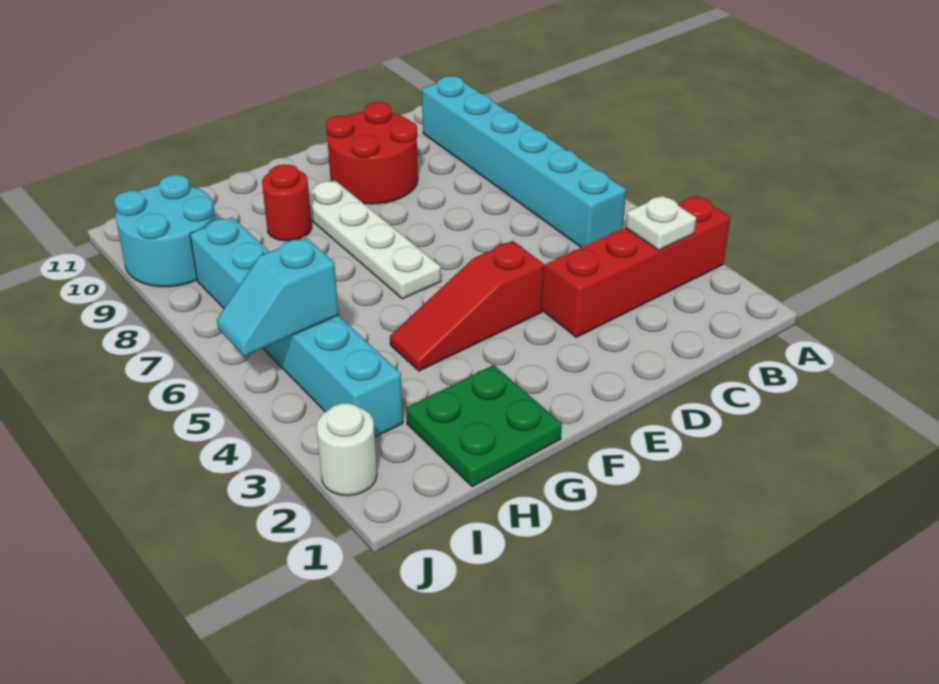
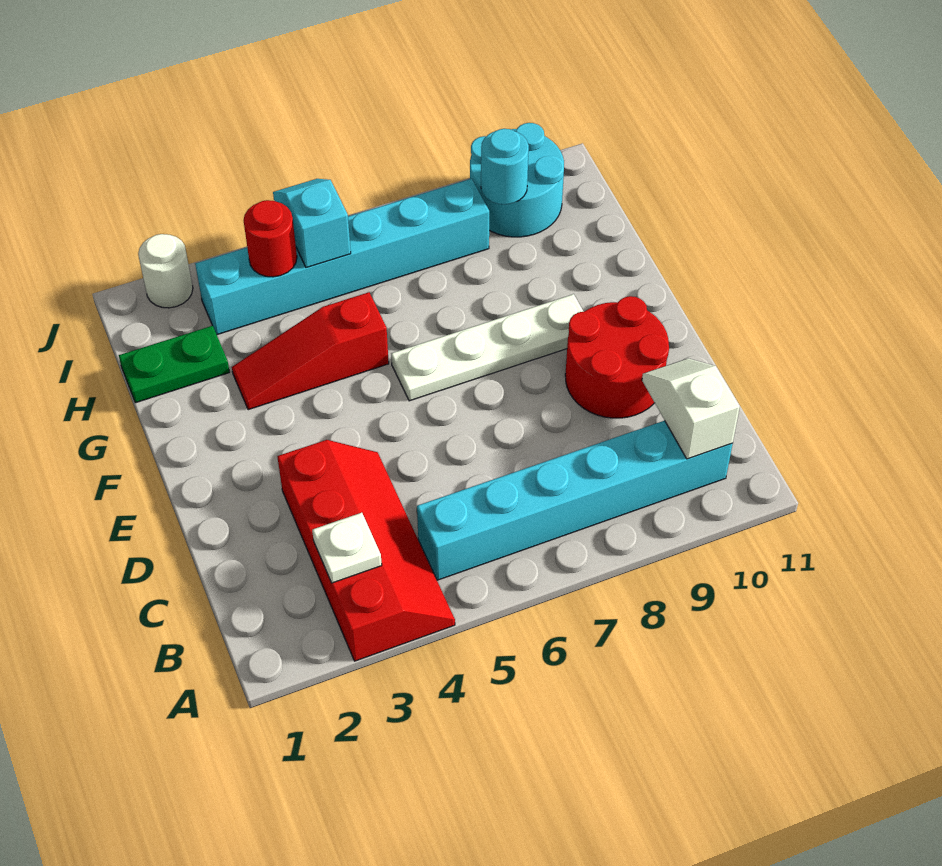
none -> white 1x2 slope [642,359,740,459]
red 1x3 slope [390,241,544,371] -> red 1x3 slope turned to [232,292,389,410]
green 2x2 plate [406,365,562,487] -> green 1x2 plate [119,326,230,403]
red 1x1 round brick [262,164,312,241] -> red 1x1 round brick moved to [244,200,297,277]
none -> cyan 1x1 round brick [481,129,529,204]

